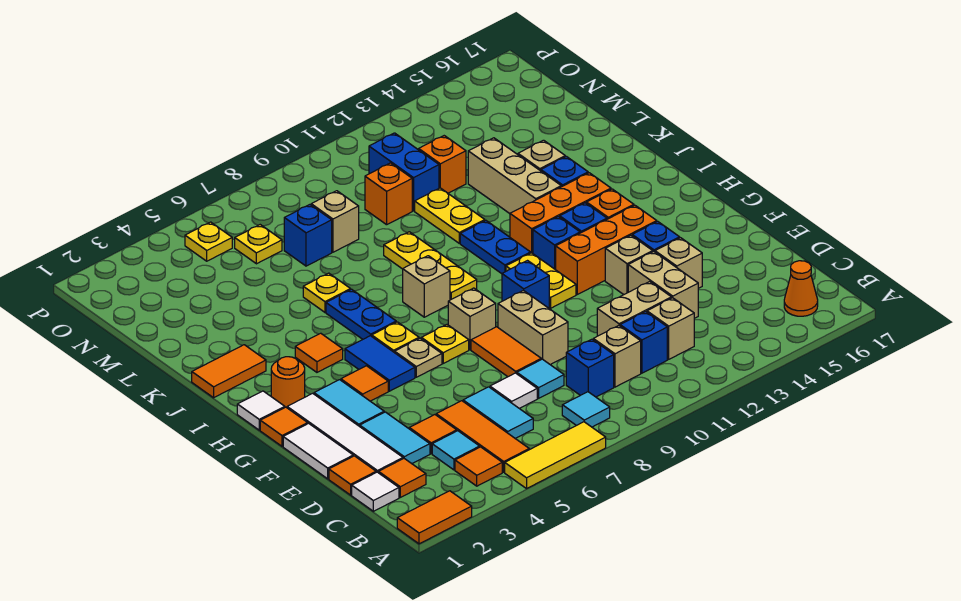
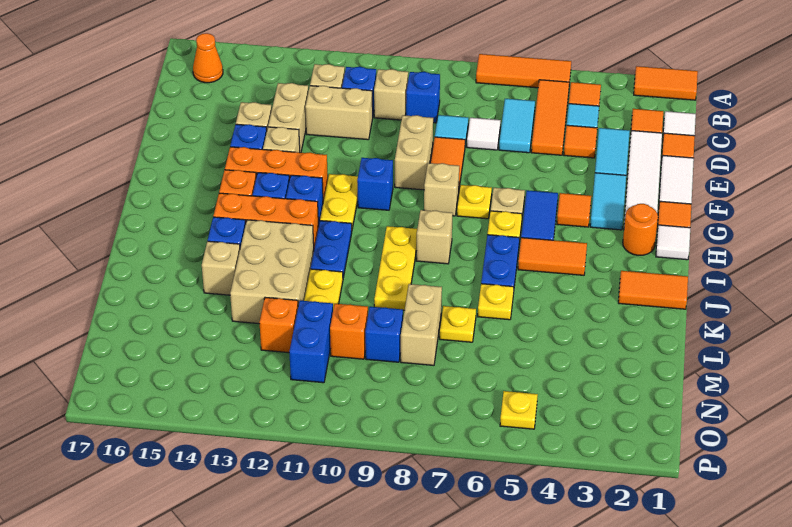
yellow 1x3 tile [505,422,606,489] -> orange 1x3 tile [476,54,571,88]
cyan 1x1 tile [562,392,610,427] -> none
orange 1x1 tile [295,333,343,372] -> orange 1x2 tile [518,238,587,275]
tan 1x3 brick [468,138,561,214] -> tan 2x3 brick [230,220,314,324]
blue 1x1 brick [284,205,332,266] -> blue 1x1 brick moved to [365,307,403,362]
tan 1x1 brick [311,191,359,252] -> tan 1x2 brick [401,284,442,365]
yellow 1x1 plate [235,225,282,264] -> yellow 1x1 plate moved to [440,306,476,342]

